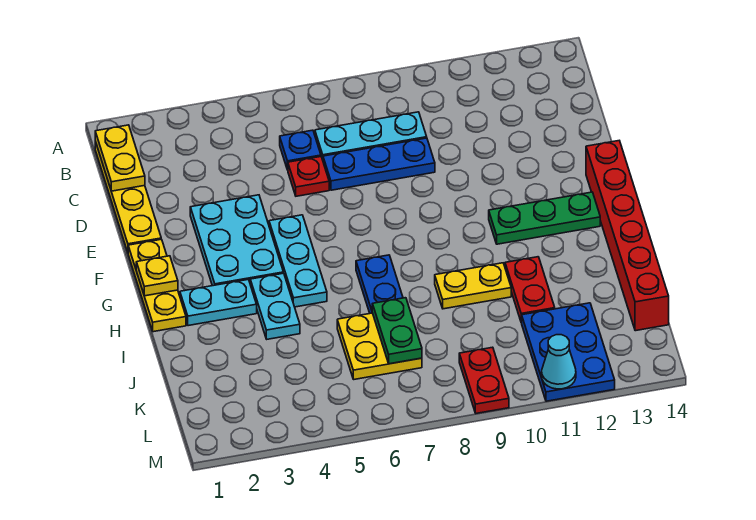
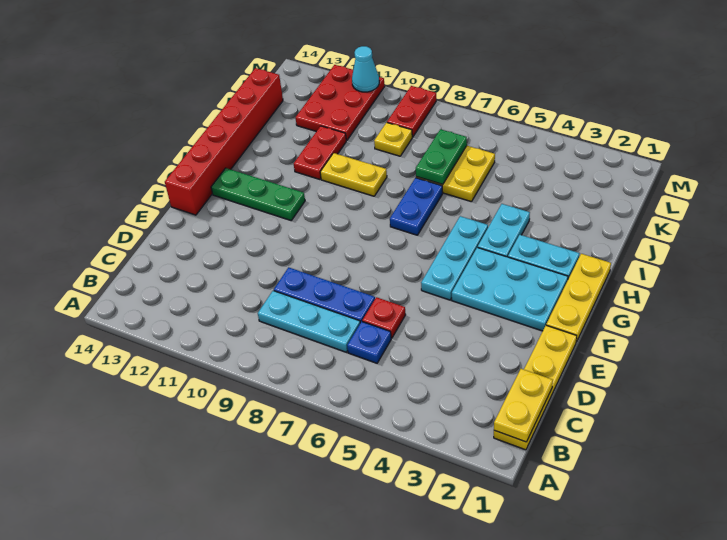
cyan 2x3 plate [190,195,283,286] -> cyan 2x3 plate turned to [452,247,568,331]
yellow 1x1 plate [136,256,178,296] -> yellow 1x1 plate moved to [374,123,412,156]
blue 2x3 plate [522,303,615,401] -> red 2x3 plate [295,65,385,140]

